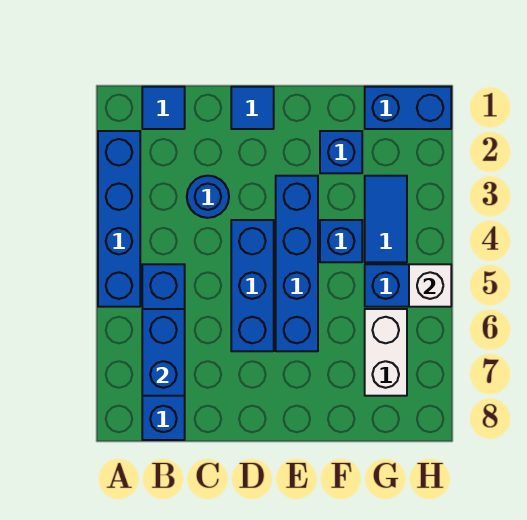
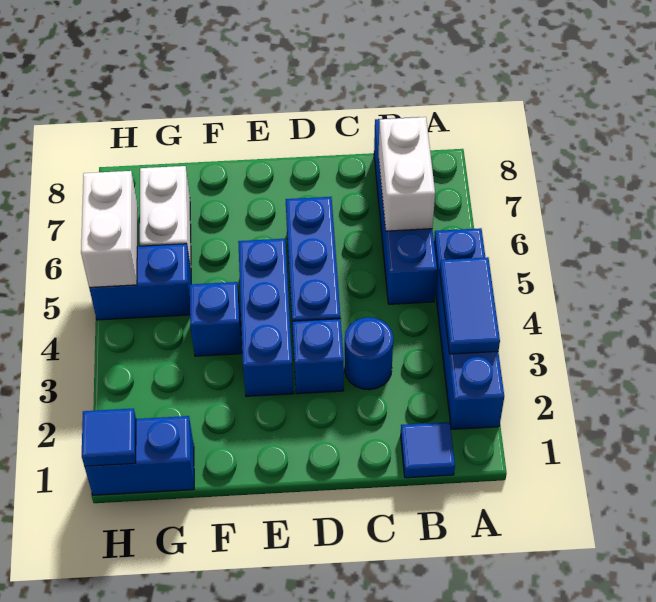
blue 1x2 brick [142,309,185,396] -> white 1x2 brick [379,117,435,231]
blue 1x1 tile [231,87,274,129] -> blue 1x1 tile moved to [82,409,136,466]
blue 1x4 brick [276,176,318,351] -> blue 1x3 brick [238,239,294,396]
blue 1x1 brick [320,131,362,173] -> blue 1x1 brick moved to [292,319,344,394]
blue 1x2 tile [365,176,407,262] -> blue 1x2 tile moved to [440,257,500,354]
white 1x1 brick [409,264,451,307] -> white 1x2 brick [81,171,138,288]

